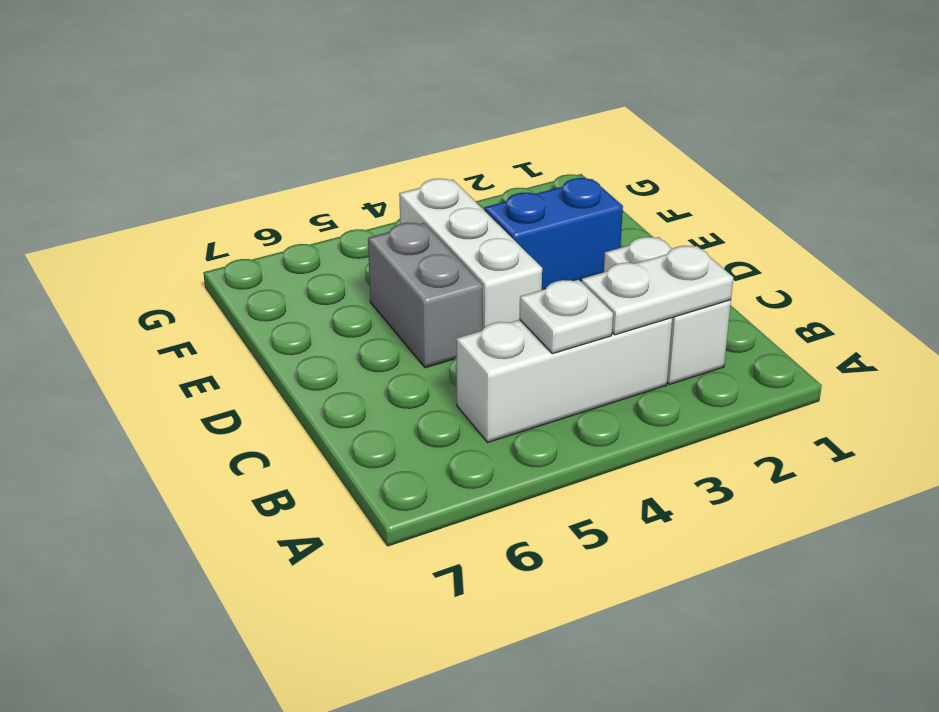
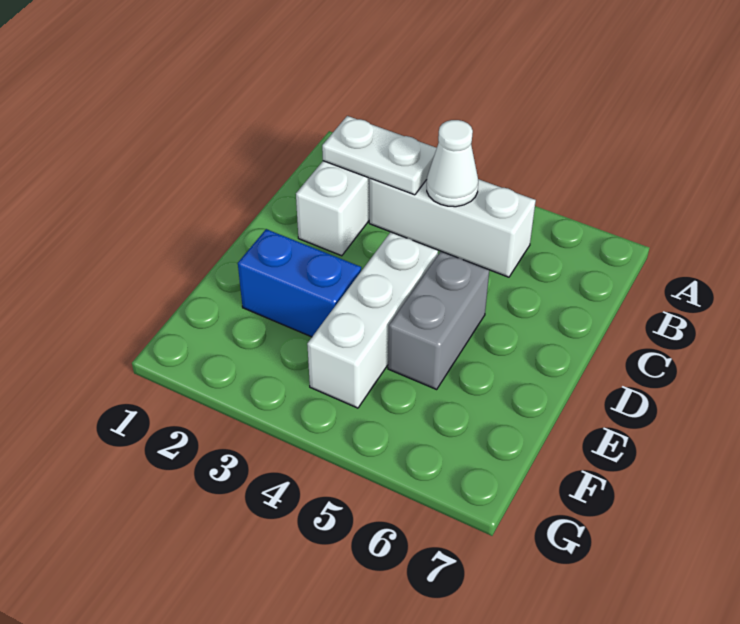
white 1x1 plate [519,280,613,354] -> white 1x1 cone [427,120,478,207]

